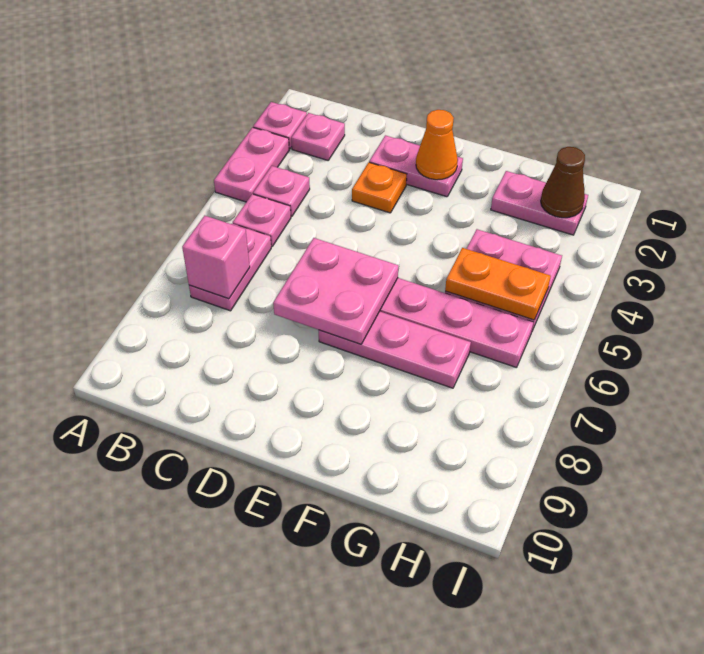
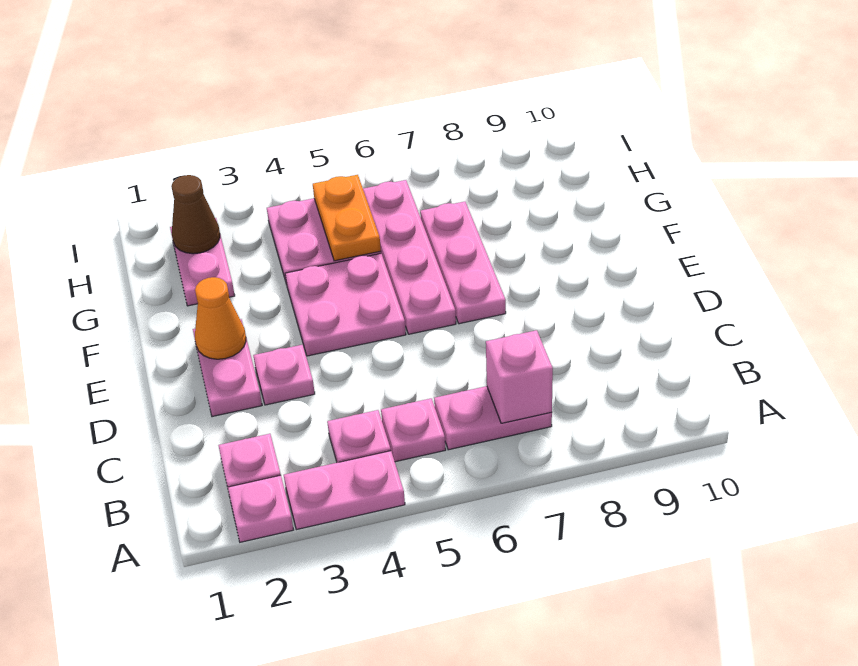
orange 1x1 plate [352,162,407,213] -> pink 1x1 plate [253,345,315,405]
pink 2x2 plate [273,238,398,344] -> pink 2x2 plate moved to [285,254,406,356]

